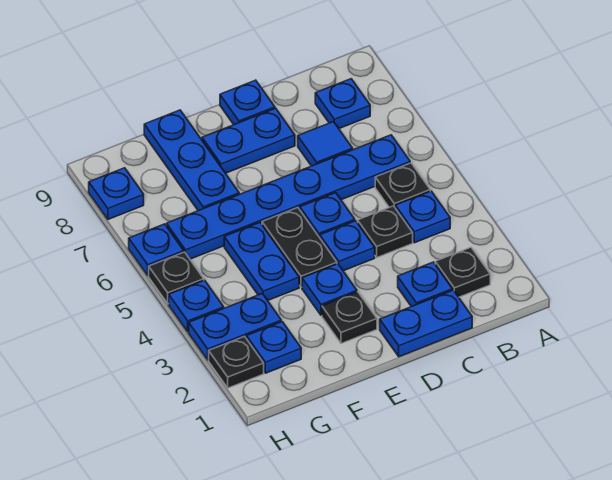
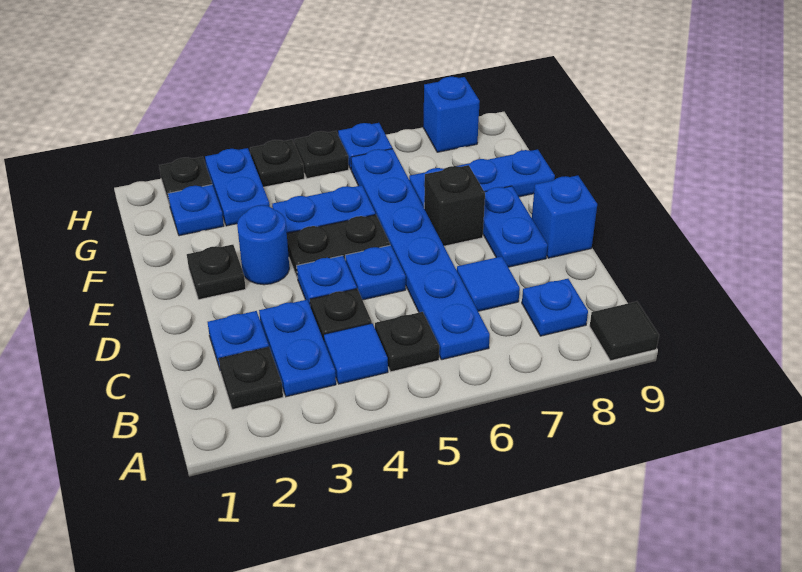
none -> black 1x1 tile [590,301,659,361]
blue 1x1 plate [395,191,450,243] -> blue 1x1 tile [324,323,388,384]
blue 1x2 plate [380,290,472,357] -> blue 1x2 plate moved to [259,300,336,397]
blue 1x1 plate [220,80,275,125] -> blue 1x1 brick [532,175,597,258]
blue 1x1 plate [302,264,357,315] -> blue 1x1 round brick [237,205,289,285]
none -> black 1x1 brick [424,165,485,246]
blue 1x1 plate [169,280,224,332] -> black 1x1 plate [250,140,304,187]
blue 1x1 plate [89,168,144,219] -> blue 1x1 brick [423,77,480,152]

